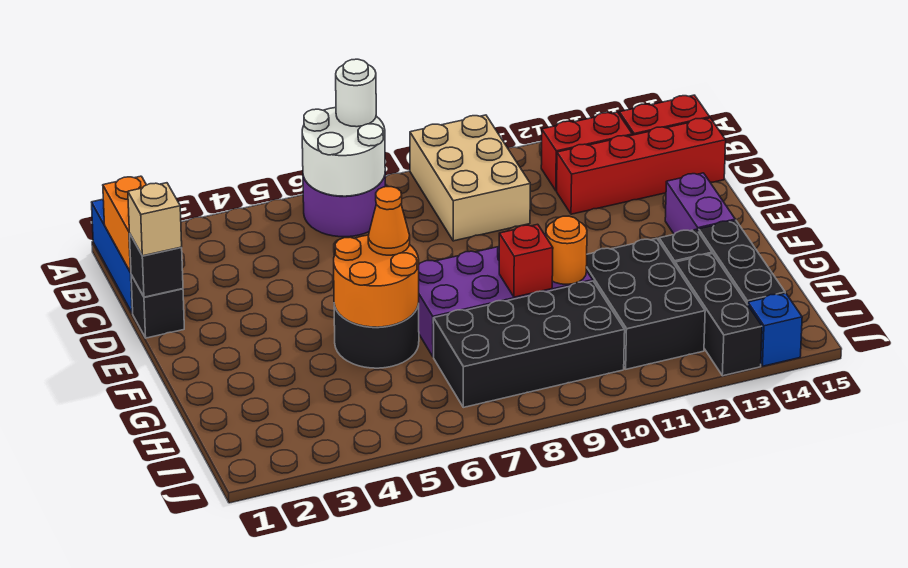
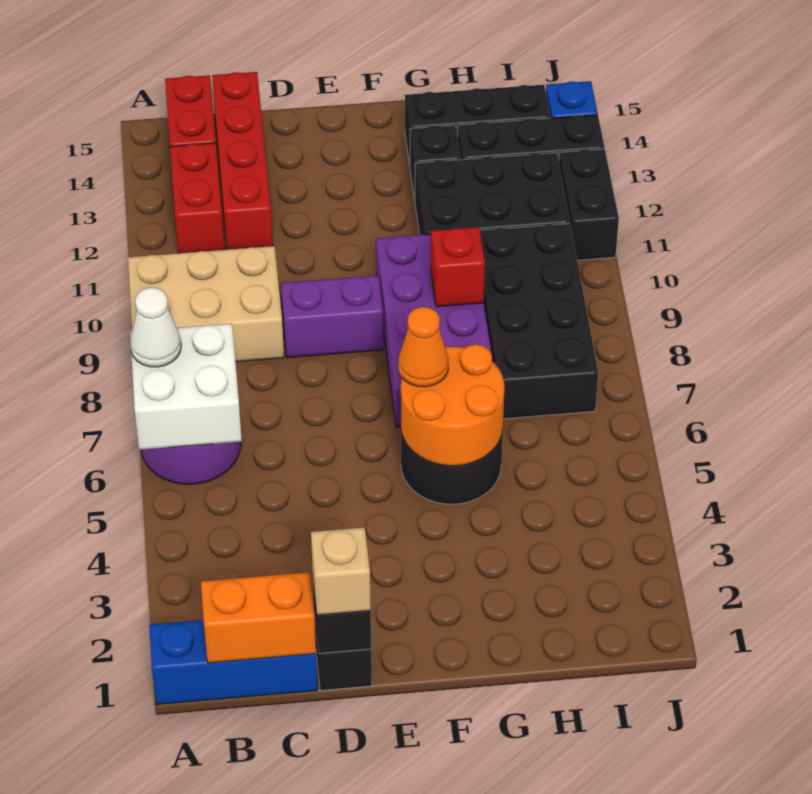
white 2x2 round brick [302,108,385,196] -> white 2x2 brick [130,324,242,450]
white 1x1 round brick [336,59,376,127] -> white 1x1 cone [130,287,181,367]
purple 1x2 brick [665,173,735,234] -> purple 1x2 brick moved to [281,275,383,358]
orange 1x1 round brick [546,216,587,284] -> none
none -> black 1x2 brick [559,149,619,260]

